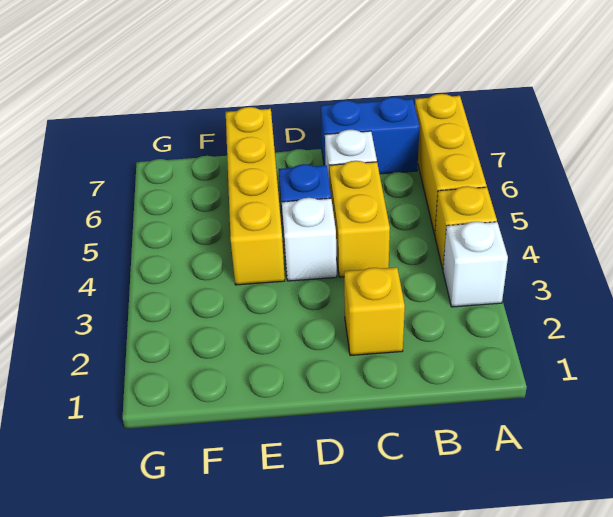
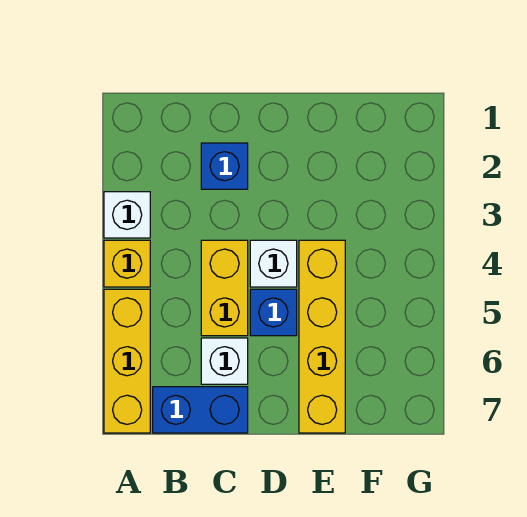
yellow 1x1 brick [344,267,405,356] -> blue 1x1 brick [201,143,248,189]

